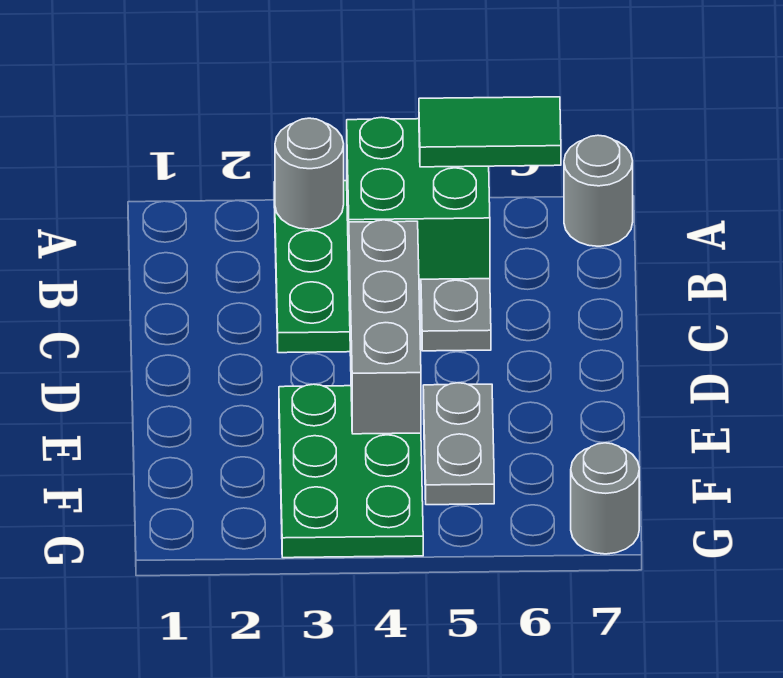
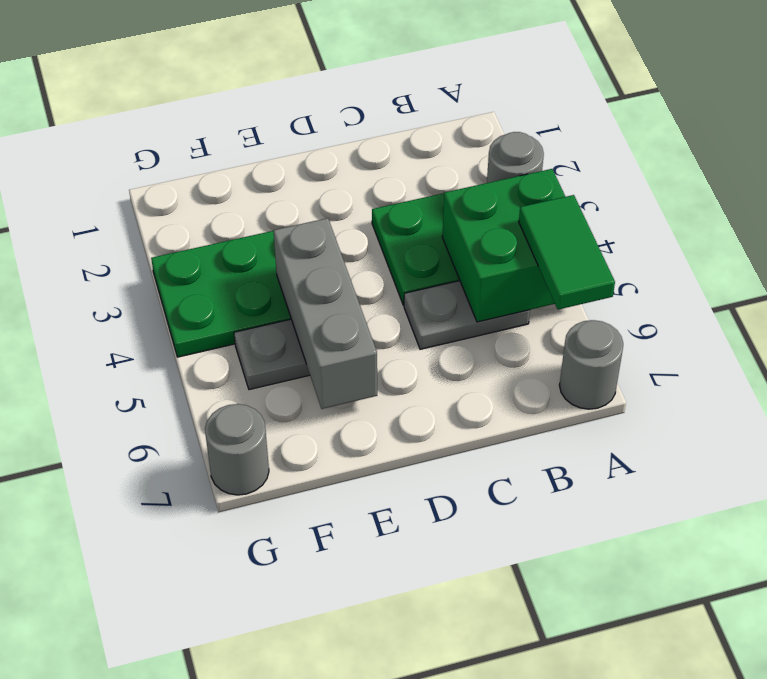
grey 1x3 brick [349,220,421,434] -> grey 1x3 brick turned to [273,218,377,409]

